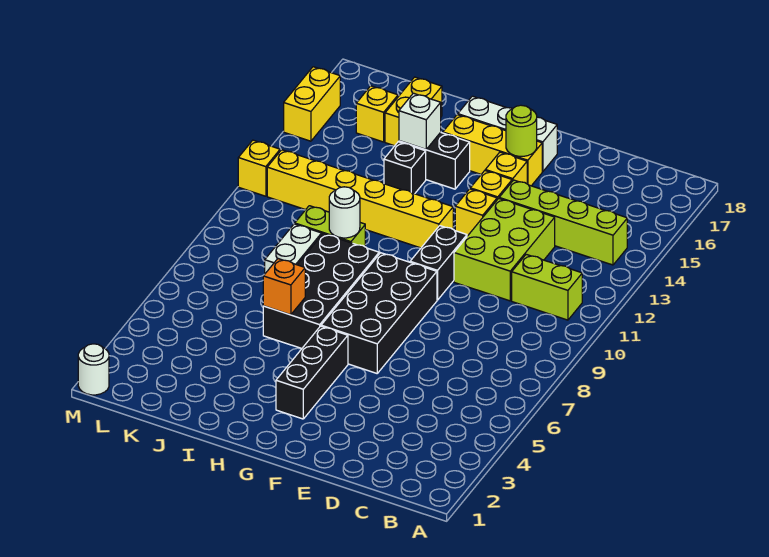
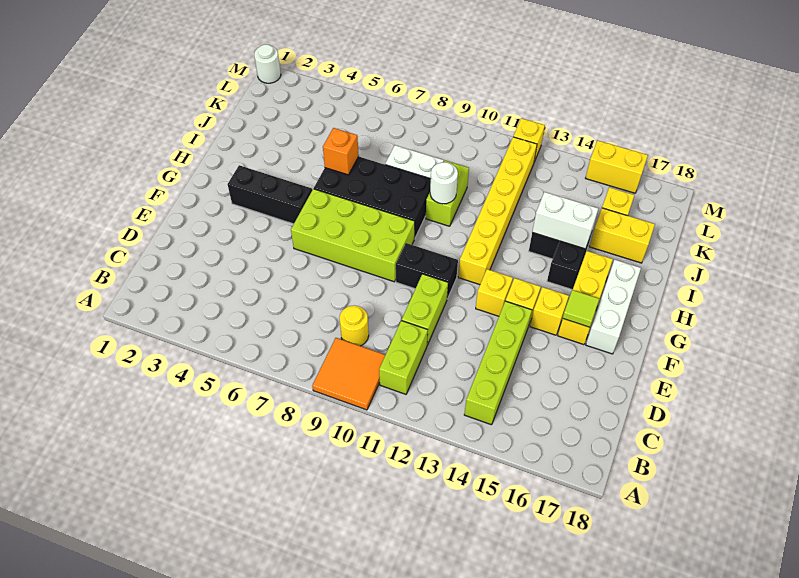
none -> orange 2x2 tile [312,338,385,410]
none -> yellow 1x1 round brick [339,306,369,346]
lime 2x3 brick [454,198,555,301] -> lime 1x2 brick [402,274,448,345]
black 2x4 brick [321,253,437,373] -> lime 2x4 brick [291,189,415,282]
lime 1x1 round brick [506,105,537,156] -> lime 1x1 tile [563,290,599,327]
white 1x1 brick [399,93,441,149] -> white 1x2 brick [532,192,598,249]

